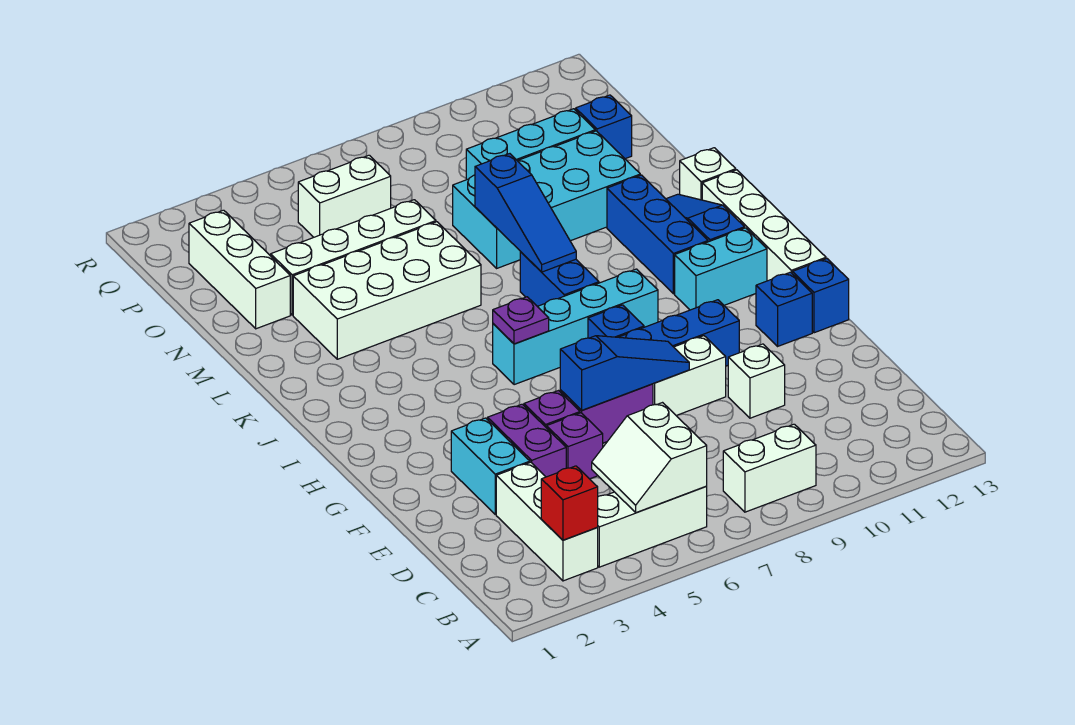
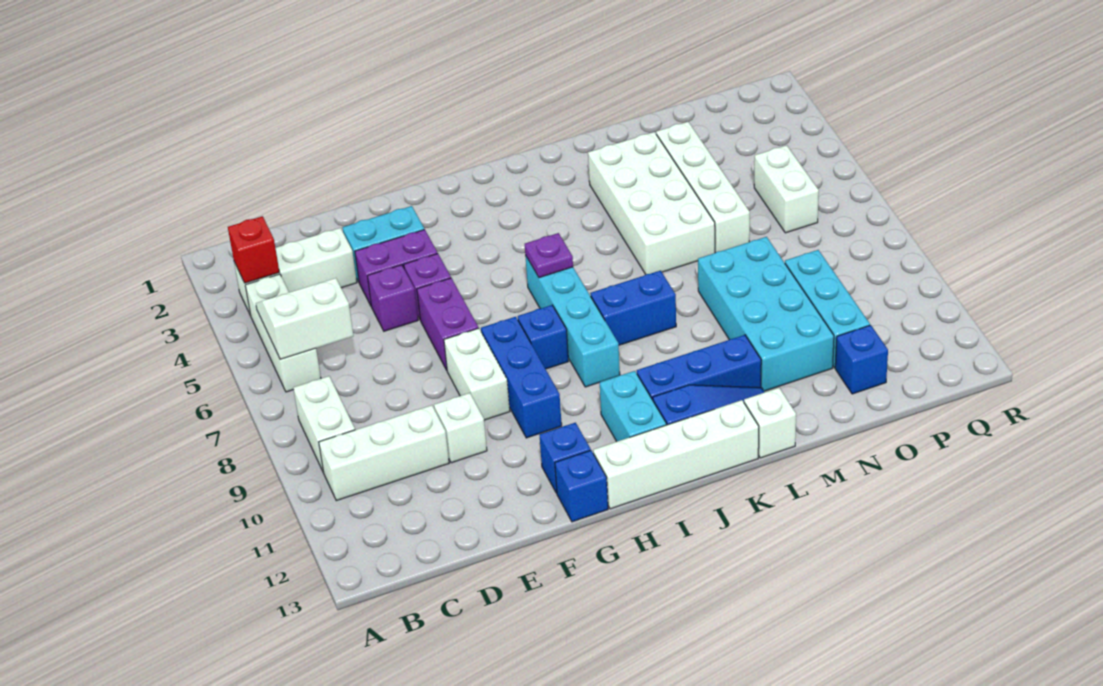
blue 1x3 slope [560,336,689,410] -> none
blue 1x3 slope [475,154,576,272] -> none
white 1x3 brick [189,210,290,329] -> white 1x3 brick moved to [319,405,449,501]

